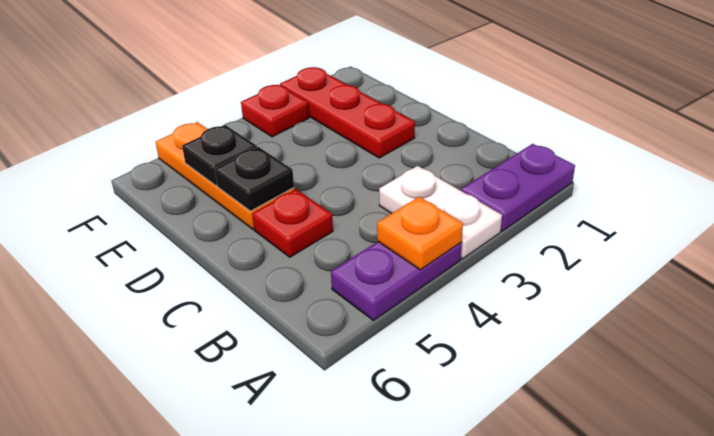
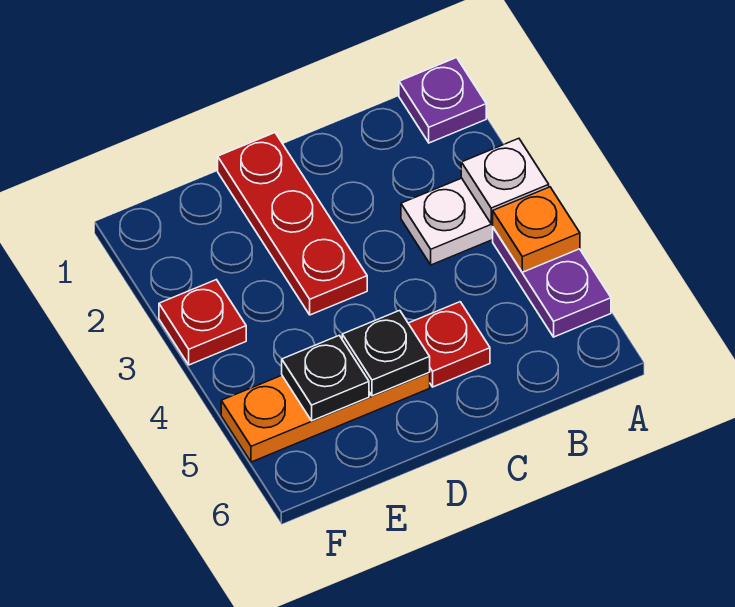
purple 1x2 plate [461,144,575,231] -> purple 1x1 plate [399,58,486,143]
none -> white 1x1 plate [461,138,549,224]
red 1x3 plate [280,67,415,158] -> red 1x3 plate turned to [218,133,367,315]

